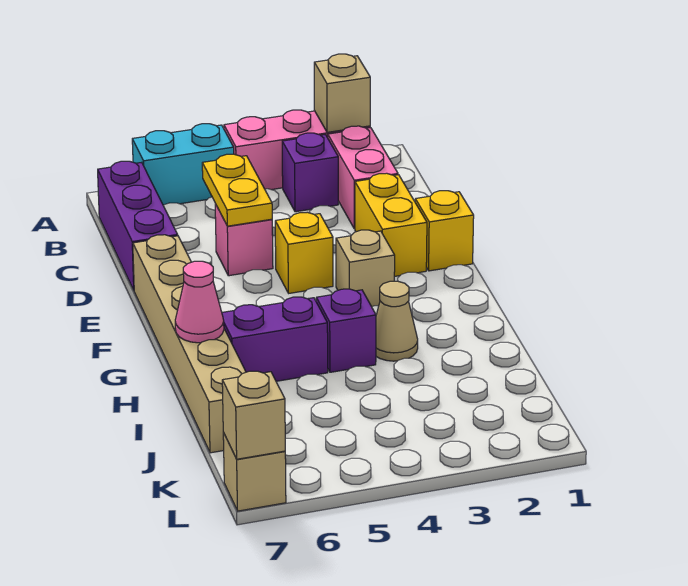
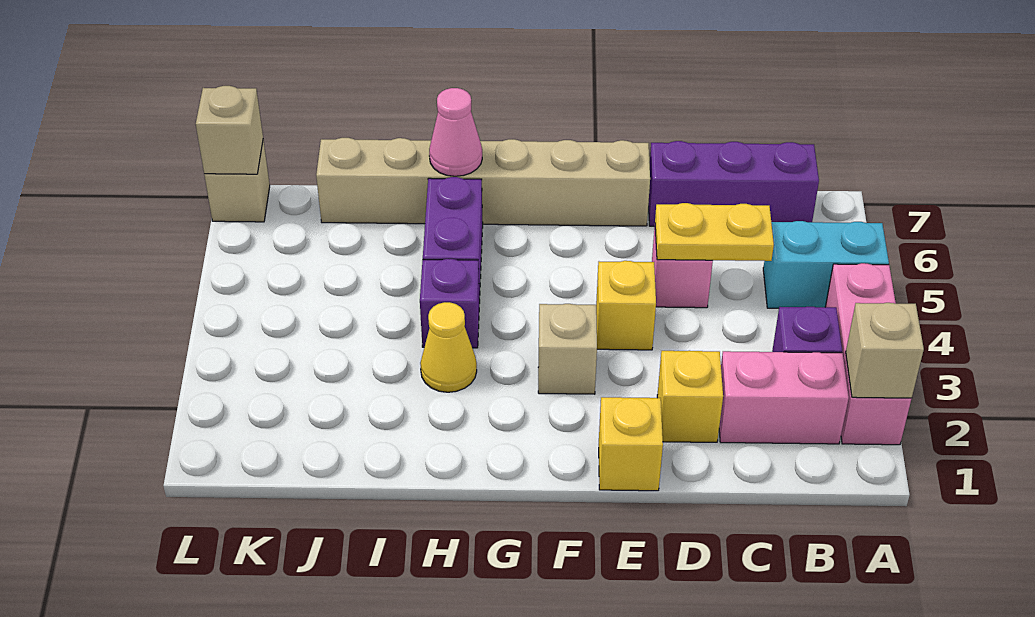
cyan 1x2 brick [132,124,234,205] -> cyan 1x2 brick turned to [763,221,889,308]
yellow 1x2 brick [355,173,427,277] -> yellow 1x1 brick [657,351,723,442]
tan 1x1 cone [376,281,418,361] -> yellow 1x1 cone [420,302,477,392]

